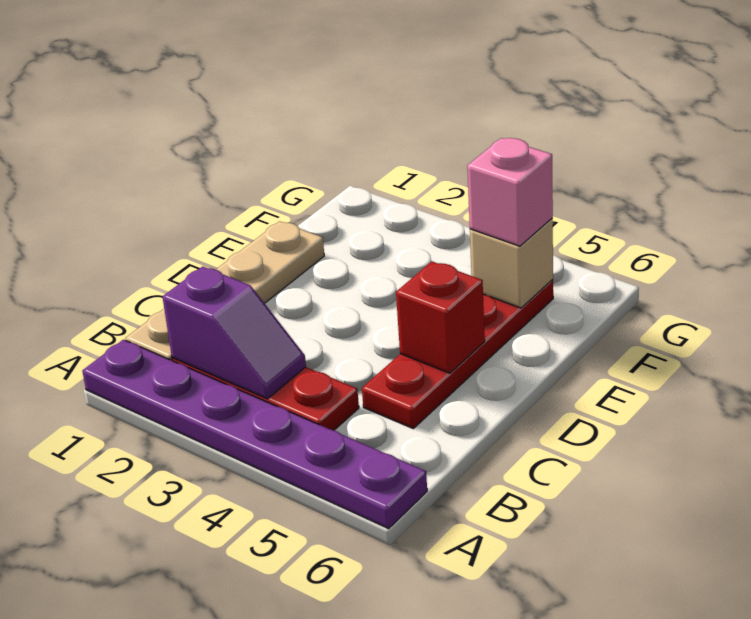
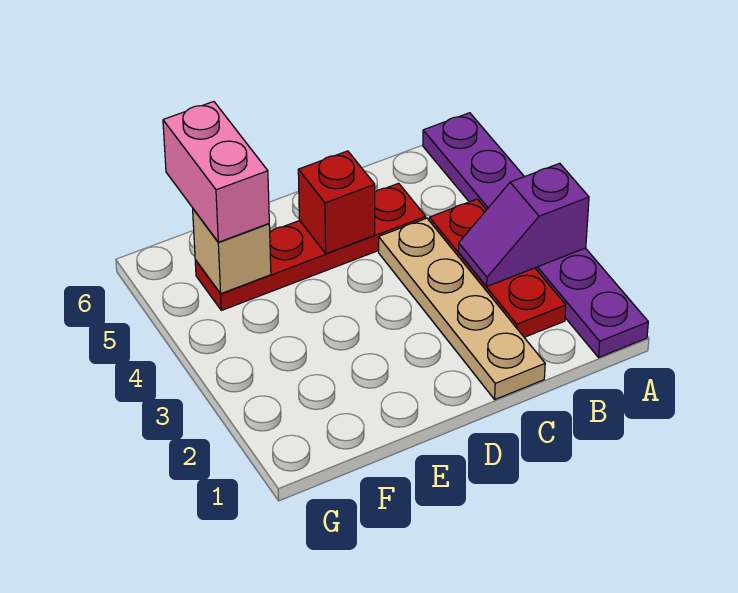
tan 1x4 plate [125,221,324,360] -> tan 1x4 plate turned to [379,218,545,399]
purple 1x2 slope [163,266,306,399] -> purple 1x2 slope turned to [458,163,589,287]
pink 1x1 brick [467,138,553,246] -> pink 1x2 brick [163,102,269,242]

